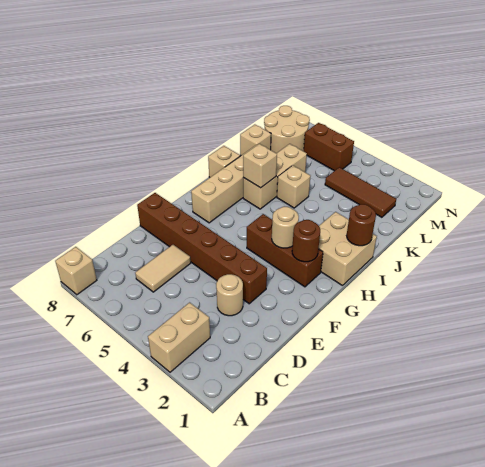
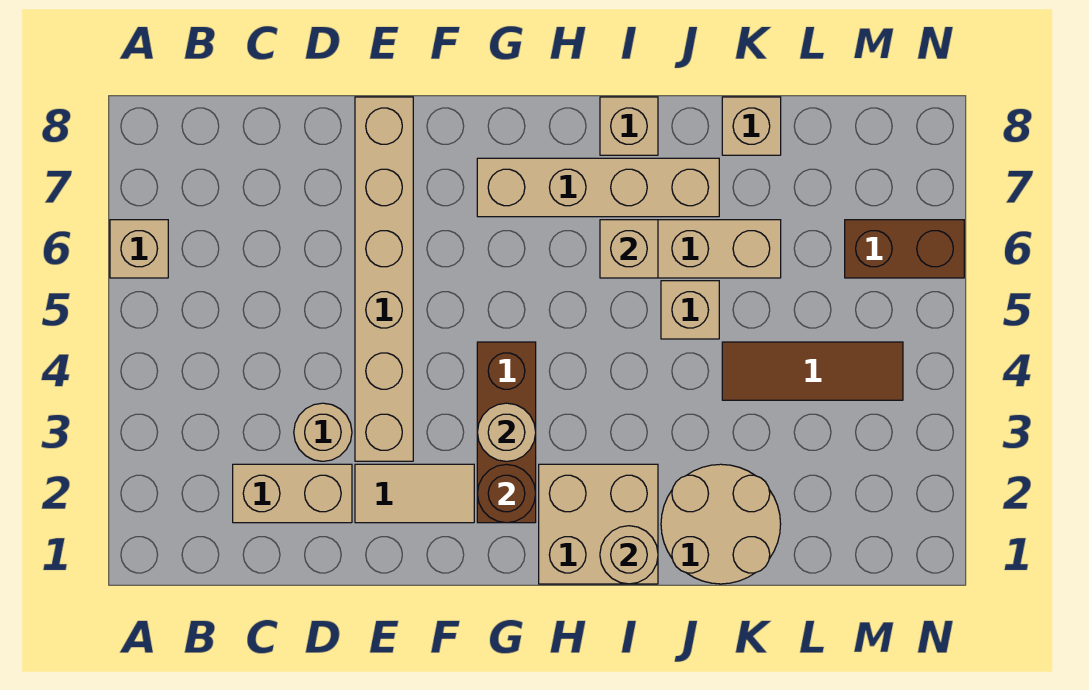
tan 1x2 brick [148,303,210,372] -> tan 1x2 brick moved to [233,464,352,523]
tan 1x1 brick [55,247,97,295] -> tan 1x1 brick moved to [110,220,168,278]
tan 1x2 tile [135,245,191,292] -> tan 1x2 tile moved to [355,464,474,523]
brown 1x6 brick [137,193,267,304] -> tan 1x6 brick [355,97,413,461]
brown 1x1 round brick [347,204,376,246] -> tan 1x1 round brick [600,526,658,584]
brown 1x3 tile [325,167,396,217] -> brown 1x3 tile turned to [722,342,903,400]
tan 2x2 round brick [264,106,310,153] -> tan 2x2 round brick moved to [661,464,781,584]
brown 1x2 brick [304,123,354,171] -> brown 1x2 brick turned to [845,220,964,278]

